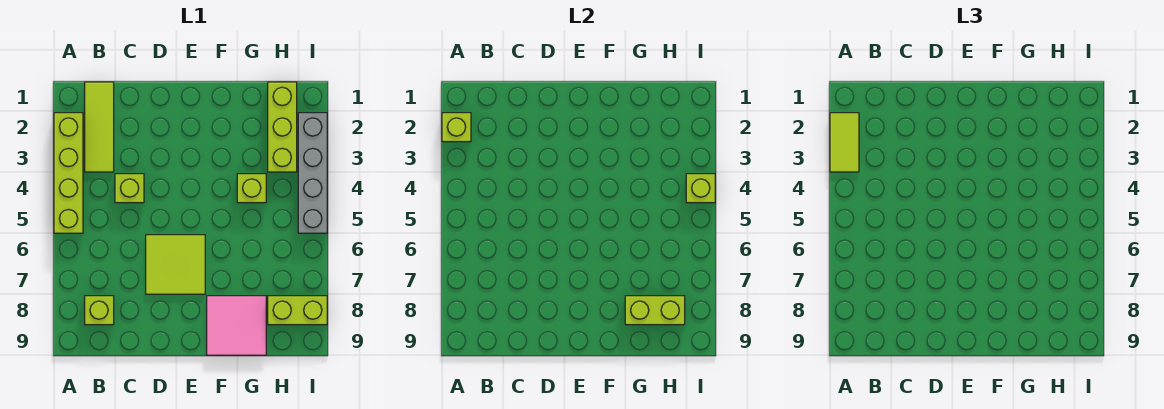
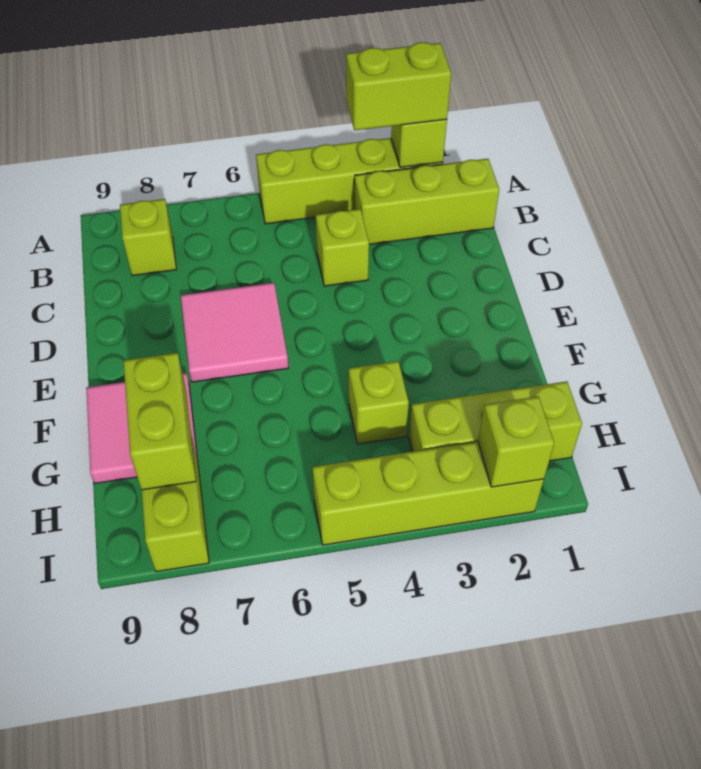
lime 1x2 tile [830,113,859,172] -> lime 1x2 brick [346,42,451,130]
lime 1x3 tile [85,82,114,172] -> lime 1x3 brick [354,159,499,244]
lime 2x2 tile [146,235,205,294] -> pink 2x2 tile [181,283,288,382]
grey 1x4 brick [298,113,327,233] -> lime 1x4 brick [313,442,544,545]
lime 1x1 brick [686,174,715,203] -> lime 1x1 brick moved to [478,396,554,487]

